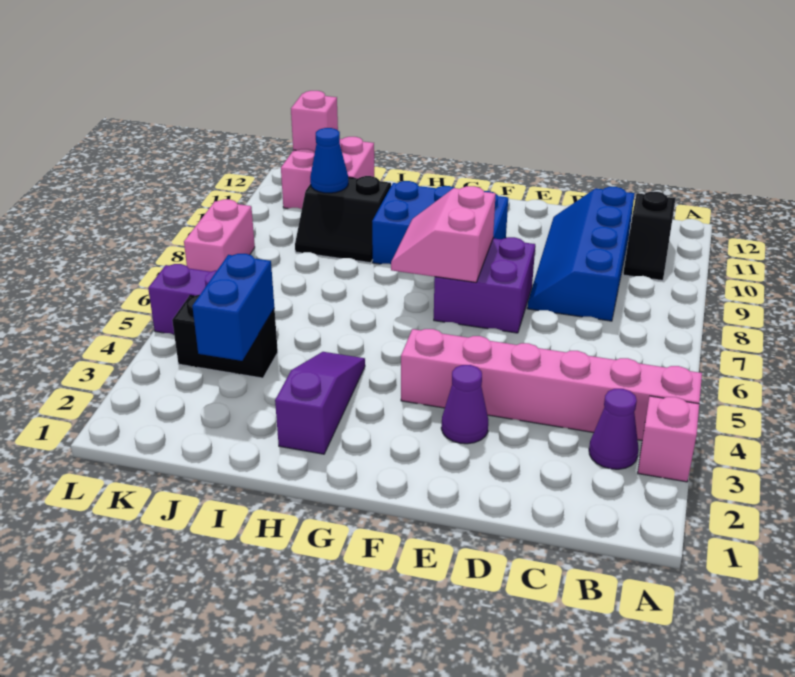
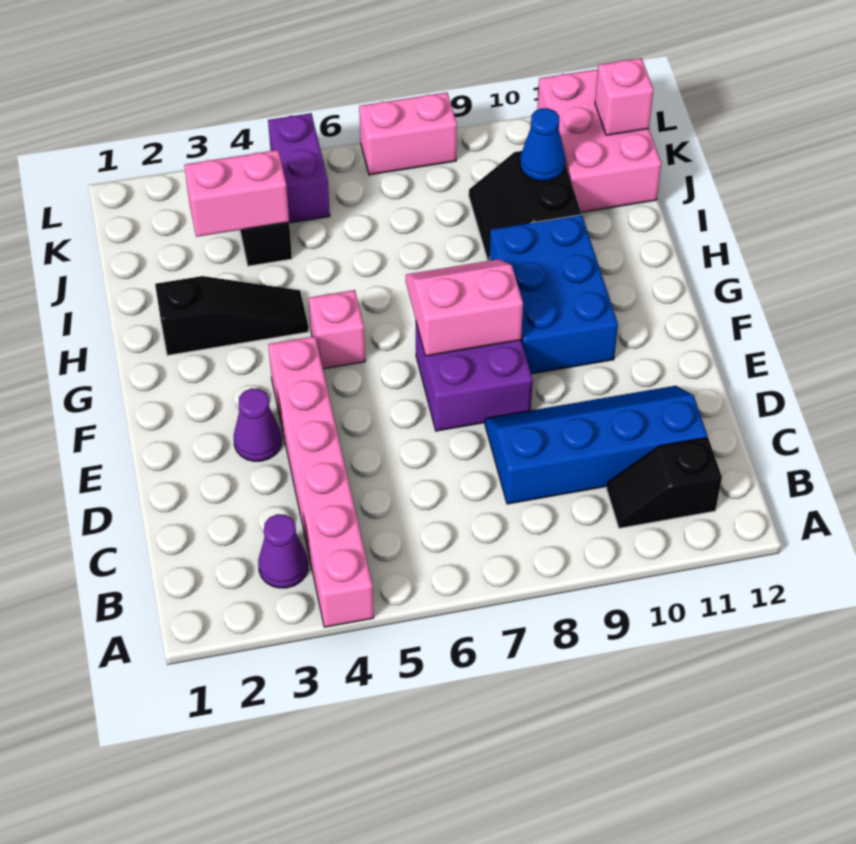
pink 1x1 brick [638,396,699,482] -> pink 1x1 brick moved to [309,290,365,369]
purple 1x3 slope [275,352,365,454] -> black 1x3 slope [155,276,309,355]
blue 1x2 brick [192,254,274,361] -> pink 1x2 brick [184,150,289,237]
pink 2x2 brick [281,137,374,209] -> pink 2x3 brick [537,69,661,212]

